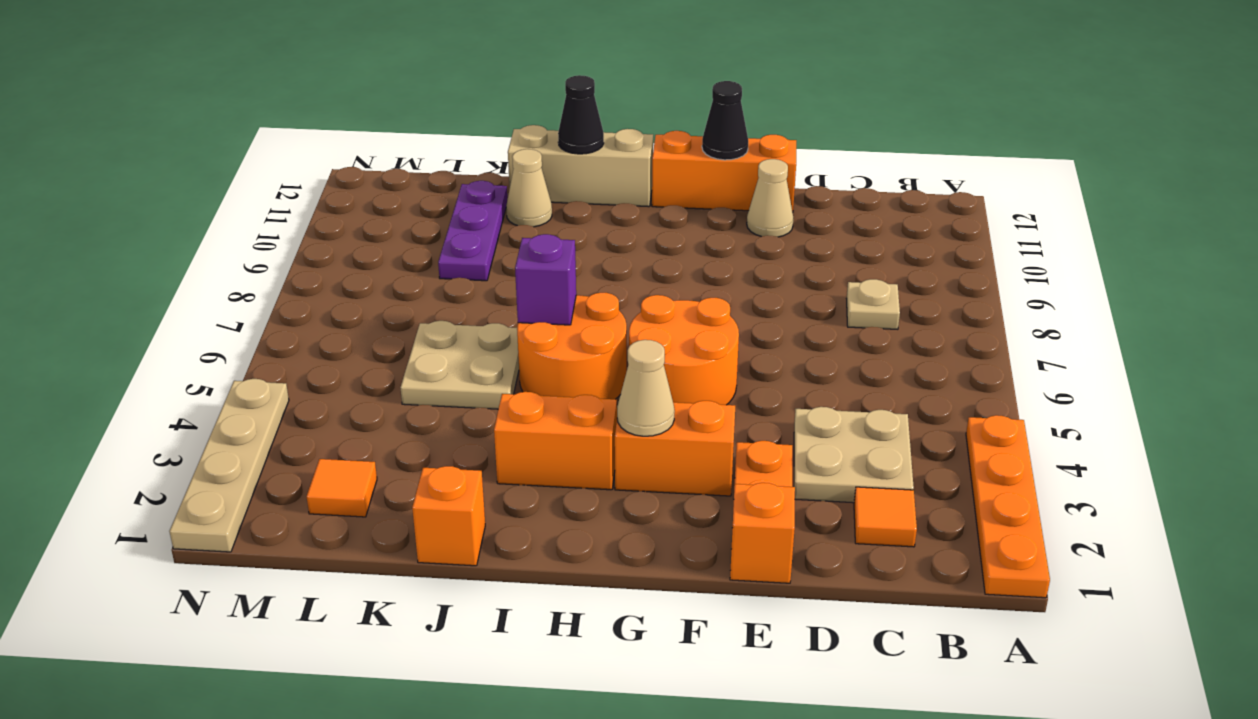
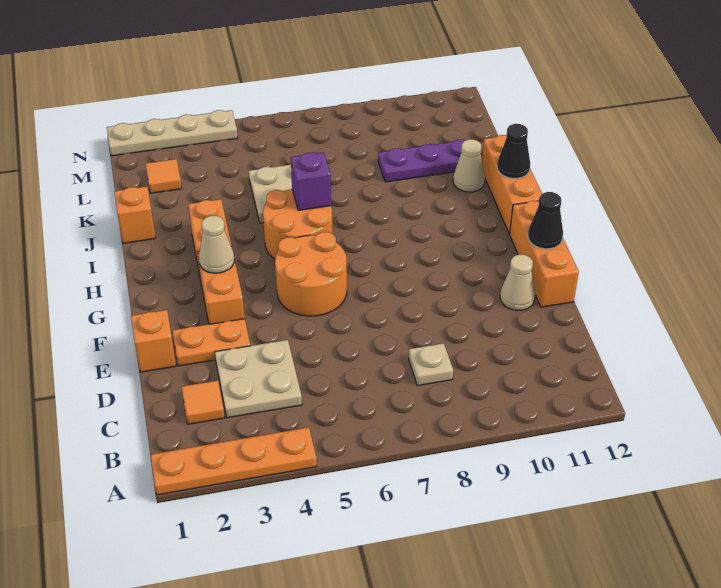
tan 1x3 brick [508,125,653,207] -> orange 1x3 brick [482,135,542,234]

